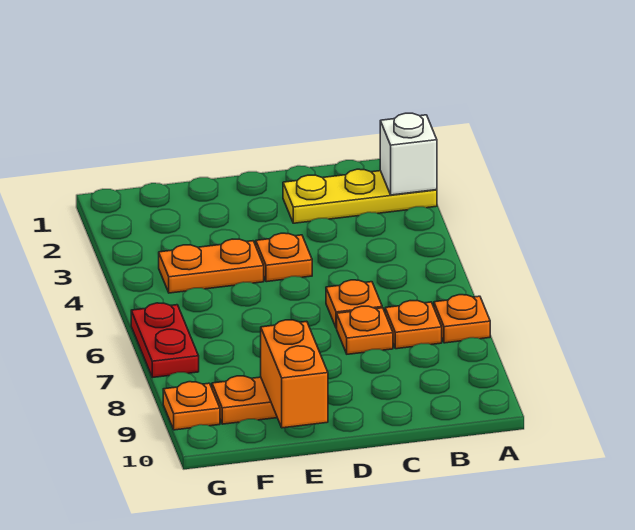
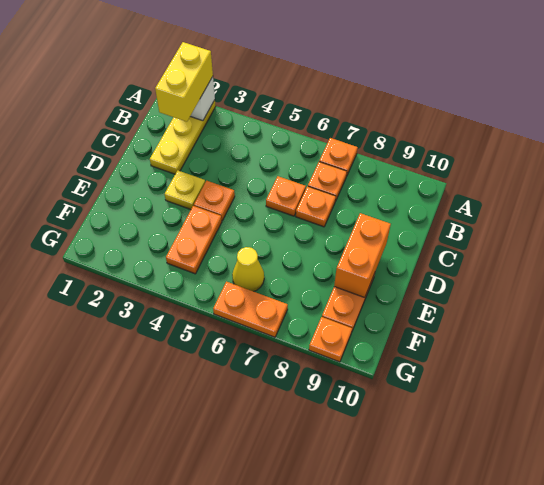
none -> yellow 1x2 brick [155,42,213,122]
none -> yellow 1x1 plate [165,171,205,209]
orange 1x2 brick [261,320,328,428] -> orange 1x2 brick turned to [334,213,391,298]
none -> yellow 1x1 cone [232,247,264,291]
red 1x2 plate [131,303,199,378] -> orange 1x2 plate [213,282,288,337]

